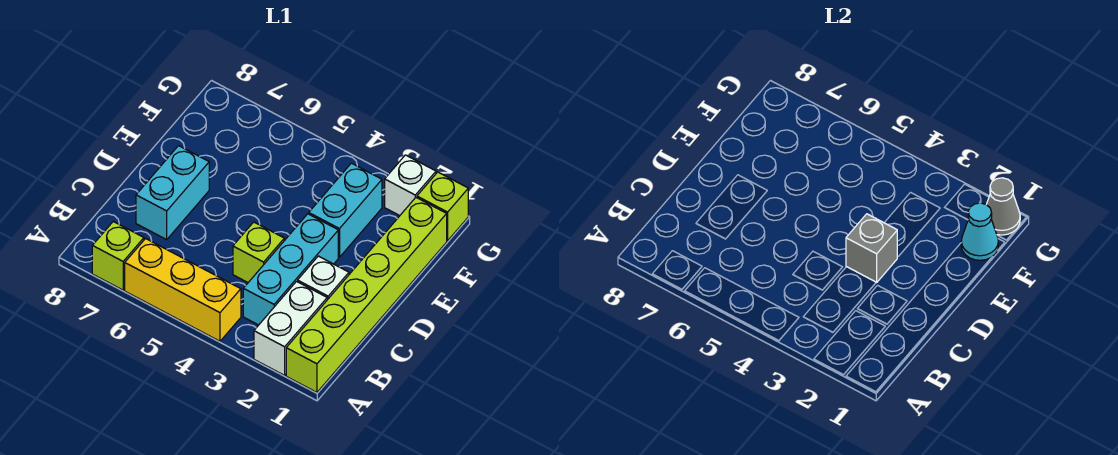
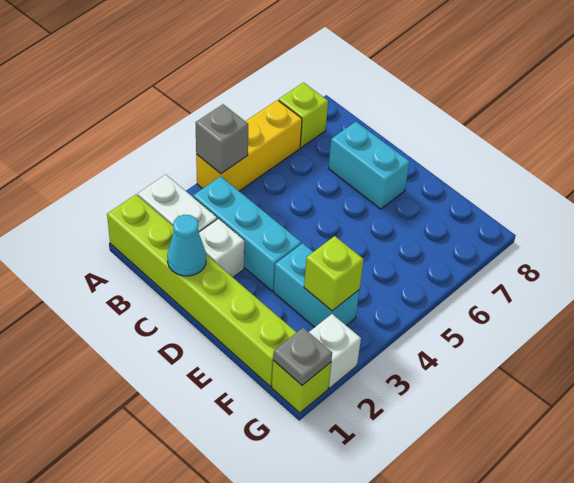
lime 1x1 brick [233,222,284,282] -> lime 1x1 brick moved to [304,236,364,311]
grey 1x1 brick [846,214,897,283] -> grey 1x1 brick moved to [195,104,248,174]
cyan 1x1 cone [961,203,998,260] -> cyan 1x1 cone moved to [167,215,206,276]
grey 1x1 cone [986,178,1020,235] -> grey 1x1 plate [273,328,332,385]

